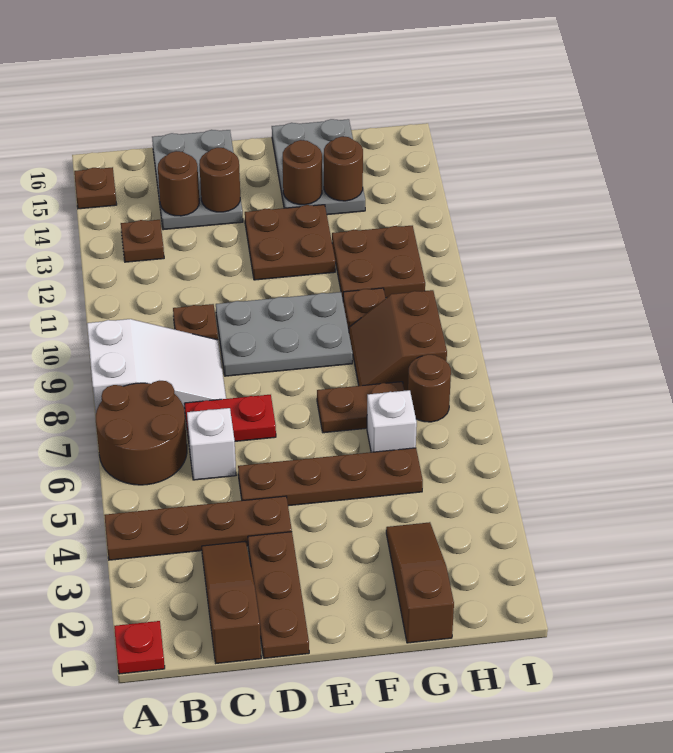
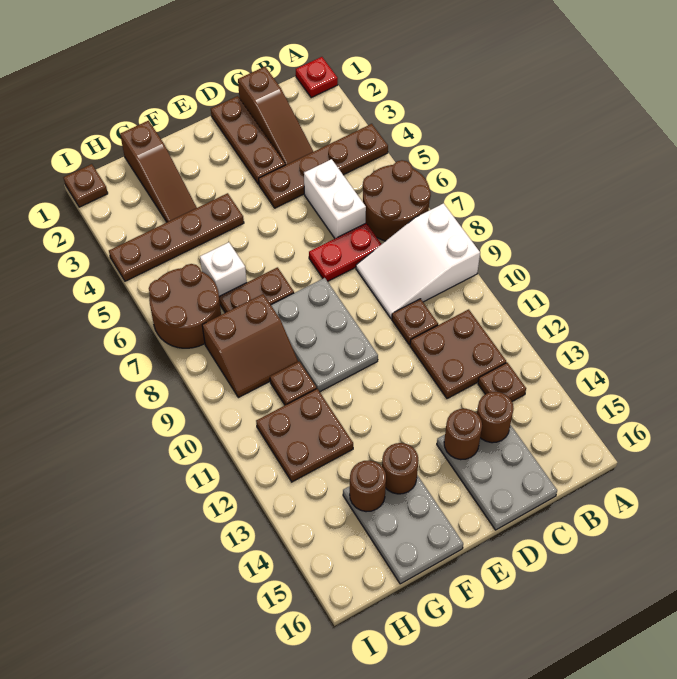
brown 1x1 plate [74,167,117,209] -> brown 1x1 plate moved to [63,164,108,207]
white 1x1 brick [187,408,236,480] -> white 1x2 brick [304,159,366,238]
brown 1x4 plate [238,448,423,506] -> brown 1x4 plate moved to [109,193,244,281]
grey 2x3 plate [216,292,353,376] -> grey 2x3 plate turned to [271,278,378,392]
brown 2x2 plate [245,205,335,280] -> brown 2x2 plate moved to [410,309,506,399]
brown 2x2 slope [349,290,447,391] -> brown 2x2 slope turned to [202,294,298,398]
brown 1x1 round brick [408,354,451,422] -> brown 2x2 round brick [149,264,221,348]

